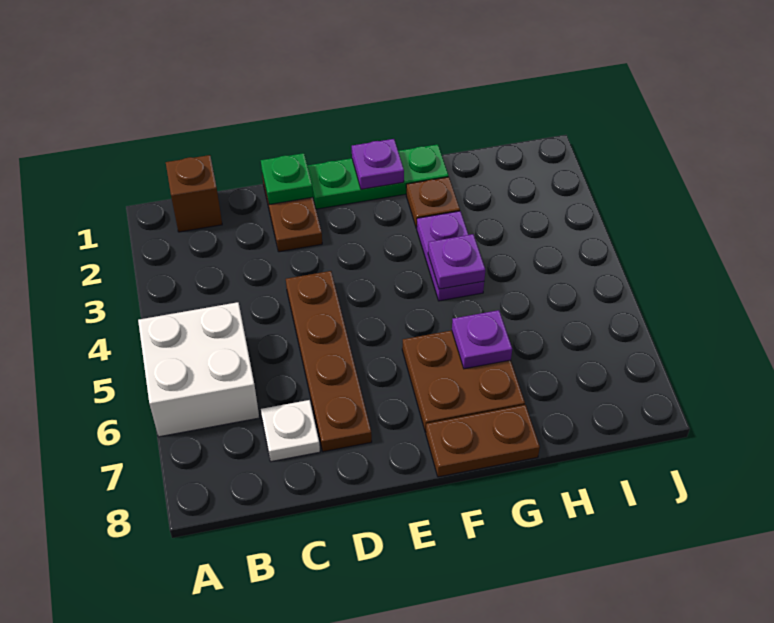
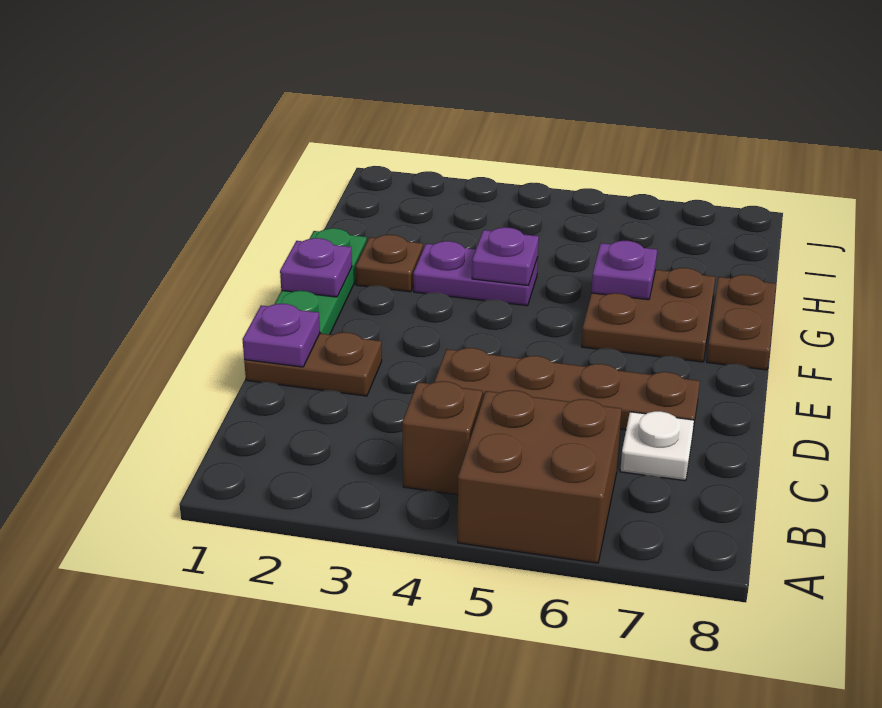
white 2x2 brick [138,302,259,437] -> brown 2x2 brick [458,390,622,563]
brown 1x1 brick [166,155,222,232] -> brown 1x1 brick moved to [402,381,482,495]
green 1x1 plate [261,153,313,205] -> purple 1x1 plate [242,304,320,367]

